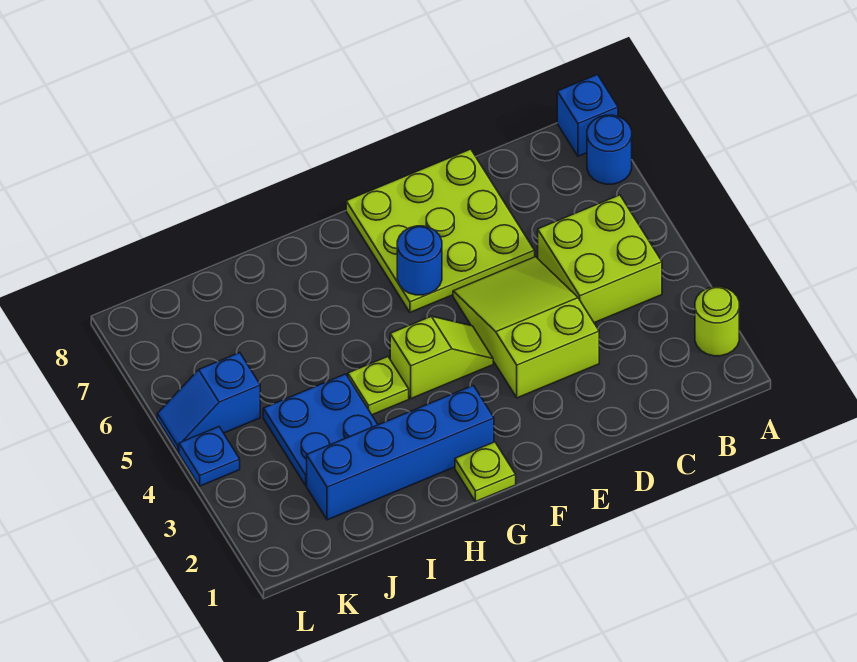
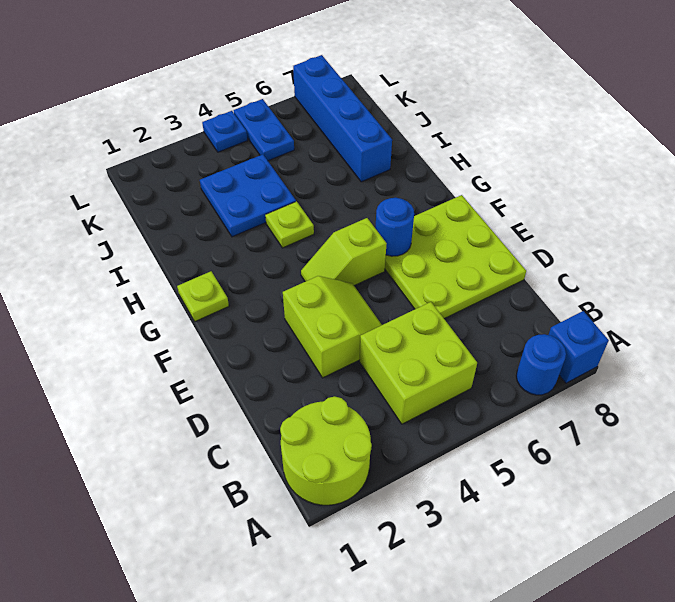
lime 1x1 round brick [695,287,739,356] -> lime 2x2 round brick [280,396,372,505]
lime 2x3 slope [453,257,599,398] -> lime 2x2 slope [283,276,382,378]
lime 1x2 slope [390,316,493,399] -> lime 1x2 slope turned to [301,218,387,286]
blue 1x4 brick [307,385,494,520] -> blue 1x4 brick moved to [293,55,392,182]
blue 1x2 slope [157,353,260,452] -> blue 1x2 plate [234,99,294,161]

